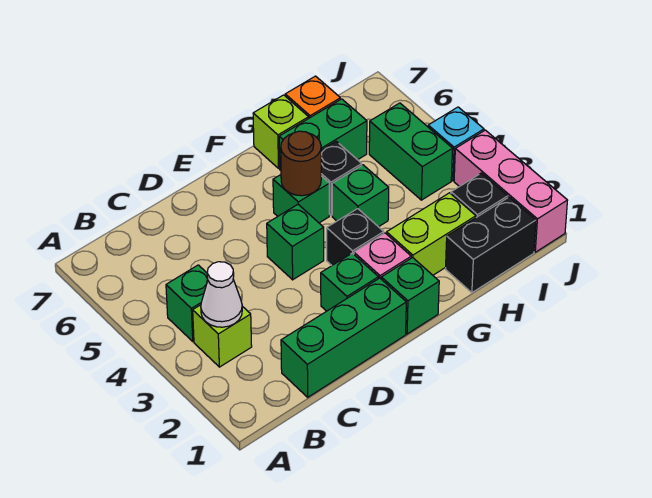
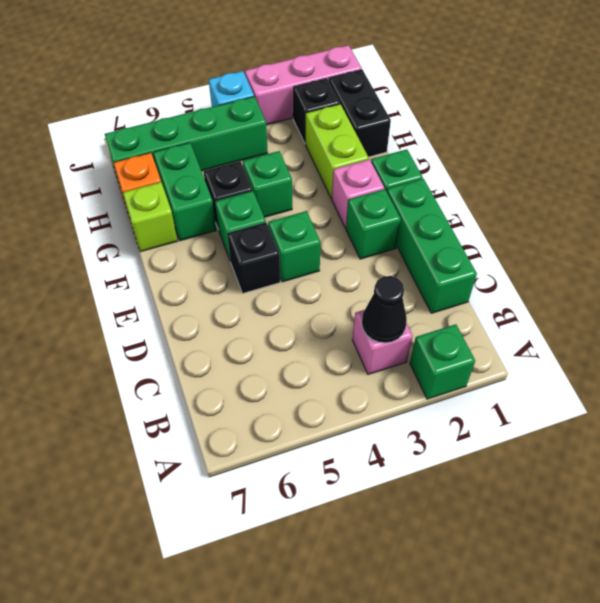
lime 1x1 brick [193,305,252,367] -> pink 1x1 brick [352,310,413,374]
white 1x1 cone [201,262,242,327] -> black 1x1 cone [362,276,407,343]
green 1x1 brick [166,265,208,341] -> green 1x1 brick moved to [410,324,475,399]
black 1x1 brick [327,209,384,265] -> black 1x1 brick moved to [227,222,280,293]
brown 1x1 round brick [281,131,321,196] -> none
green 1x2 brick [369,103,453,200] -> green 1x4 brick [105,96,268,183]

